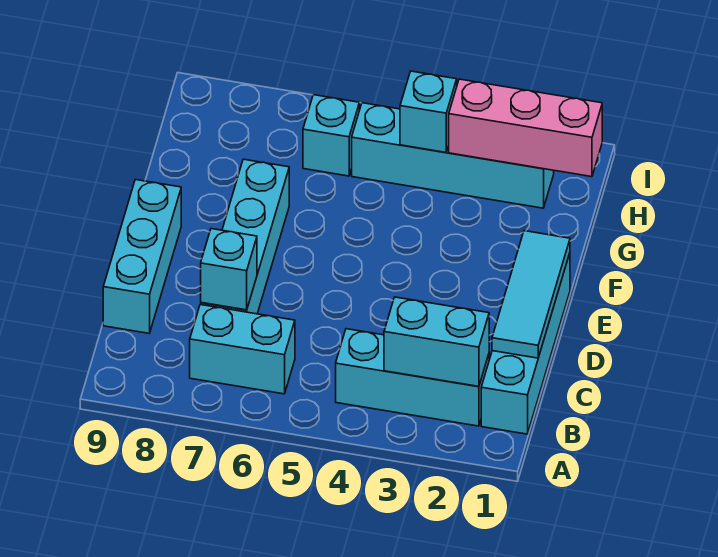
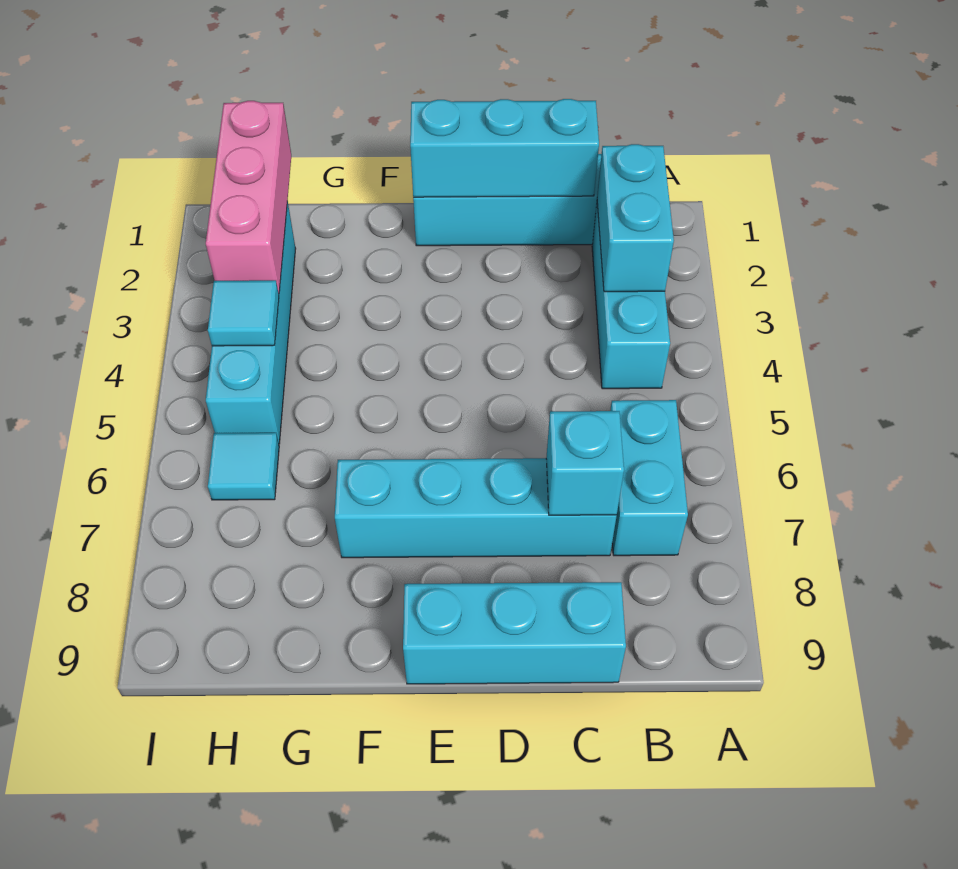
cyan 1x3 tile [492,231,570,358] -> cyan 1x3 brick [410,99,599,197]
cyan 1x1 brick [400,71,457,152] -> cyan 1x1 tile [208,280,279,346]
cyan 1x1 brick [303,95,359,176] -> cyan 1x1 tile [208,433,279,500]

